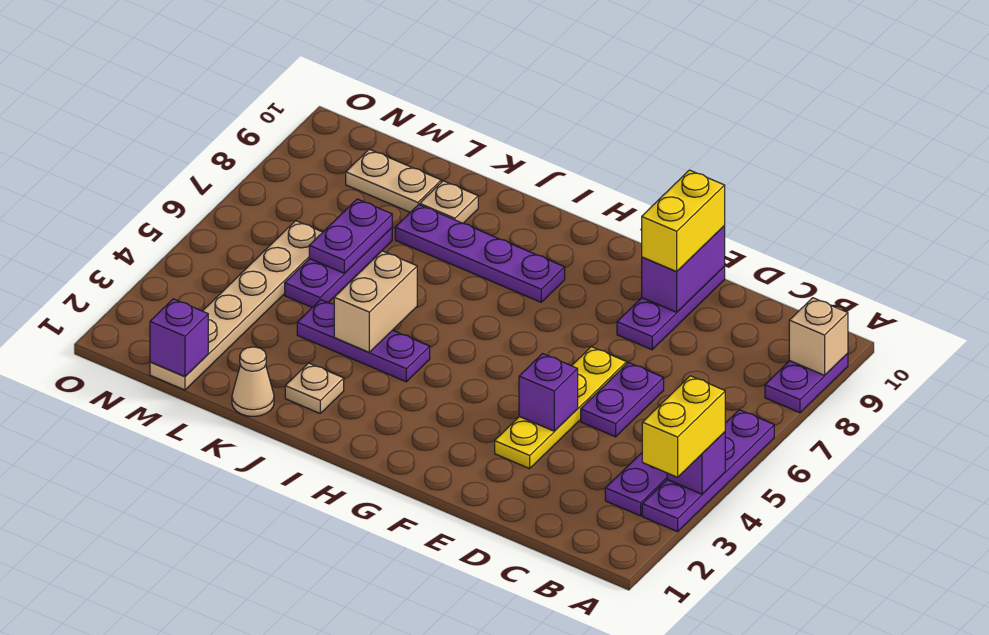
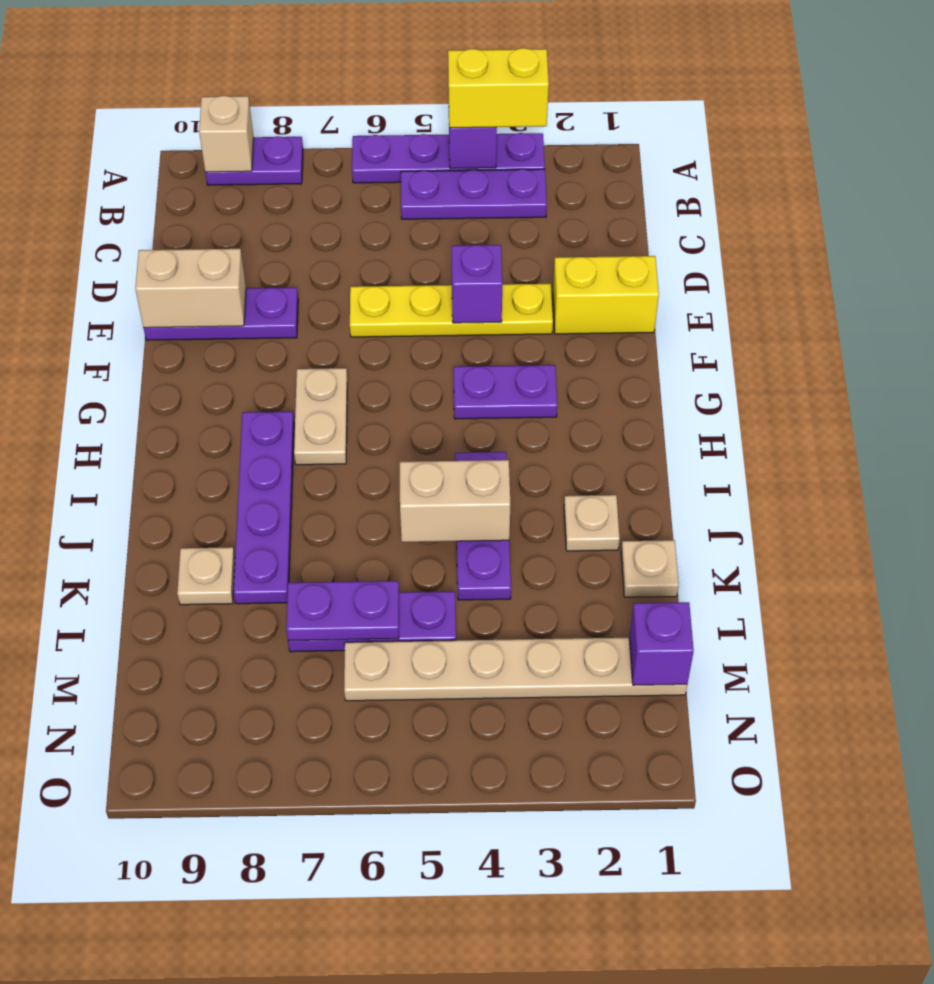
purple 1x2 plate [581,362,664,437] -> purple 1x2 plate moved to [453,365,557,419]
purple 1x2 brick [642,226,725,312] -> tan 1x2 brick [135,249,246,328]
yellow 1x2 brick [642,170,725,272] -> yellow 1x2 brick moved to [553,256,659,334]
tan 1x1 cone [232,347,274,417] -> tan 1x1 plate [621,540,679,597]
tan 1x2 plate [346,149,441,212] -> tan 1x2 plate moved to [294,368,347,465]

